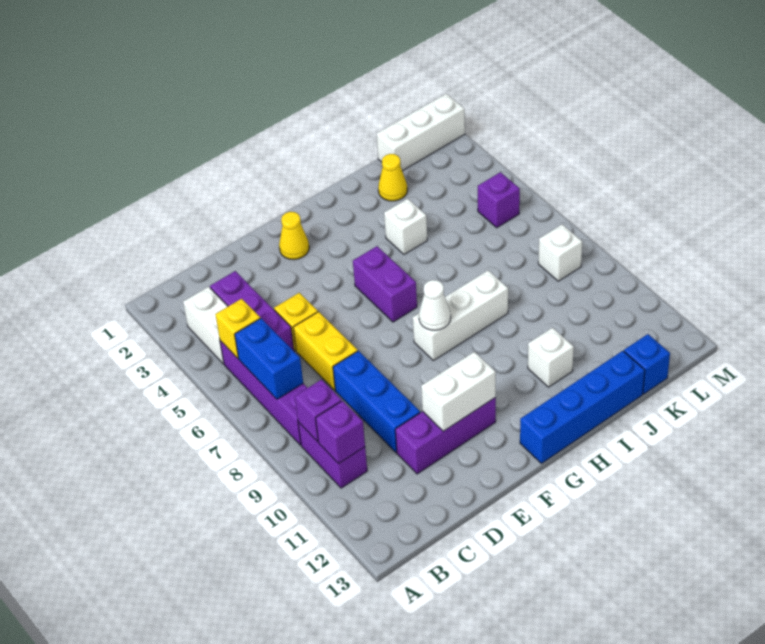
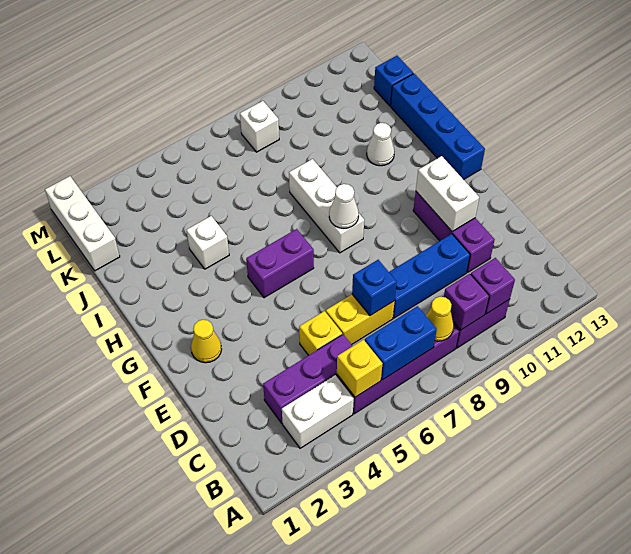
none -> blue 1x1 brick [352,260,397,316]
white 1x1 brick [528,328,574,387] -> white 1x1 cone [367,123,394,166]
yellow 1x1 cone [378,154,407,201] -> yellow 1x1 cone moved to [426,297,454,341]
purple 1x1 brick [478,172,520,228] -> none

